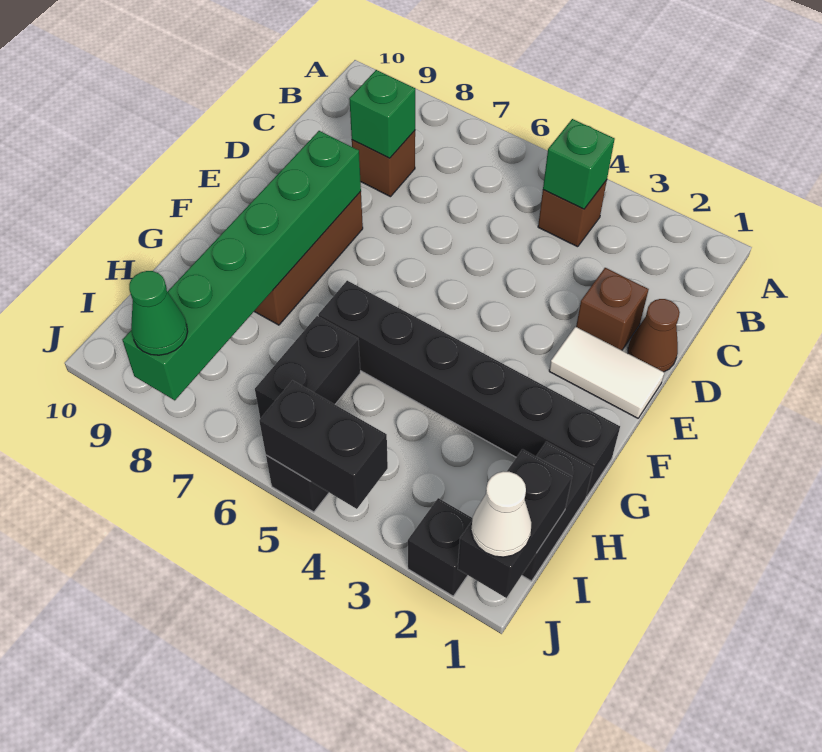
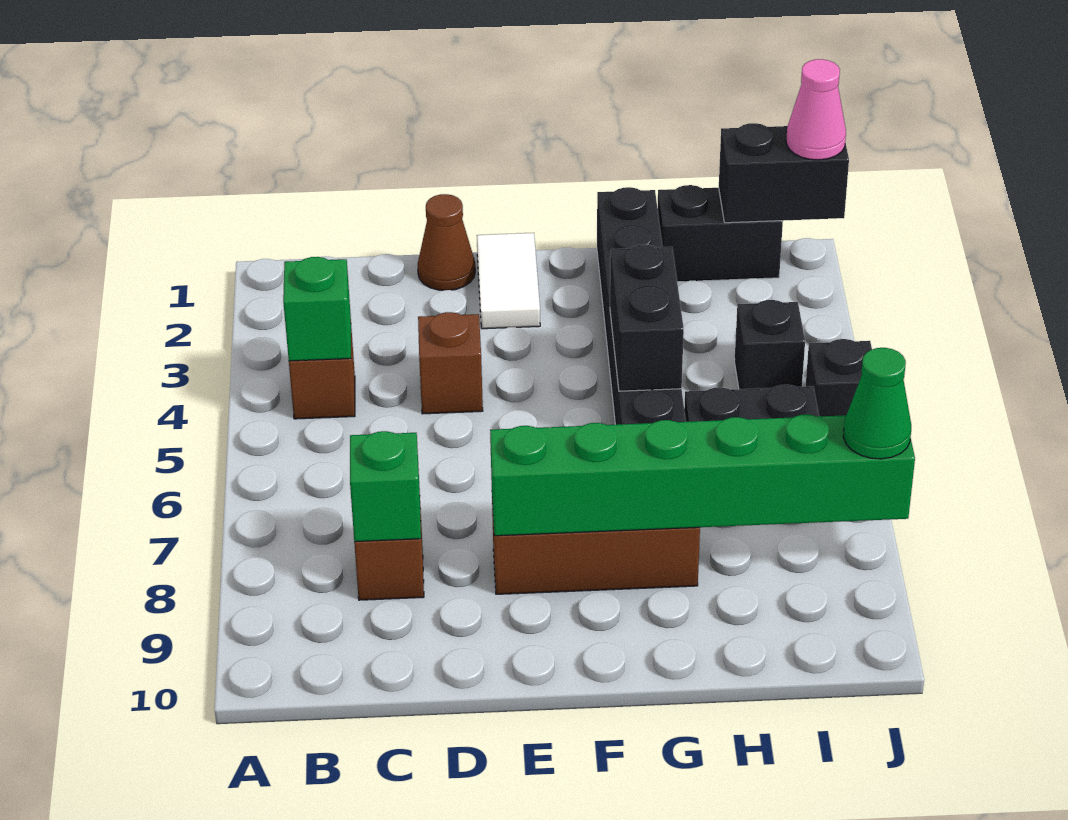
brown 1x1 brick [576,268,649,350] -> brown 1x1 brick moved to [418,312,483,414]
white 1x1 cone [471,471,532,557] -> pink 1x1 cone [786,59,846,160]
black 1x1 brick [408,498,472,596] -> black 1x1 brick moved to [734,300,805,389]
black 1x2 brick [259,381,388,509] -> black 1x2 brick moved to [610,244,684,391]

